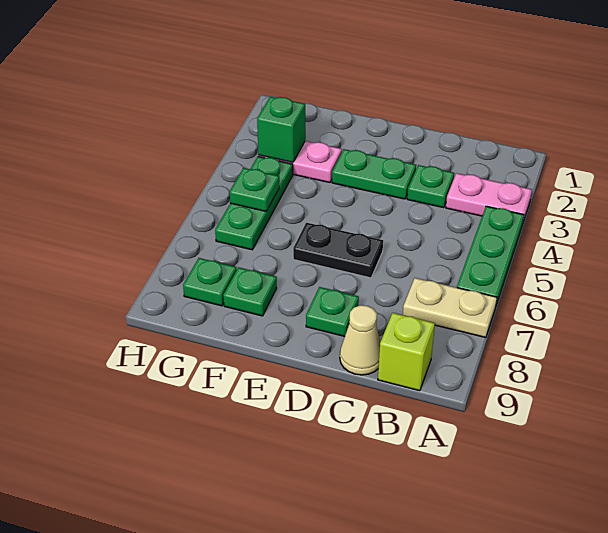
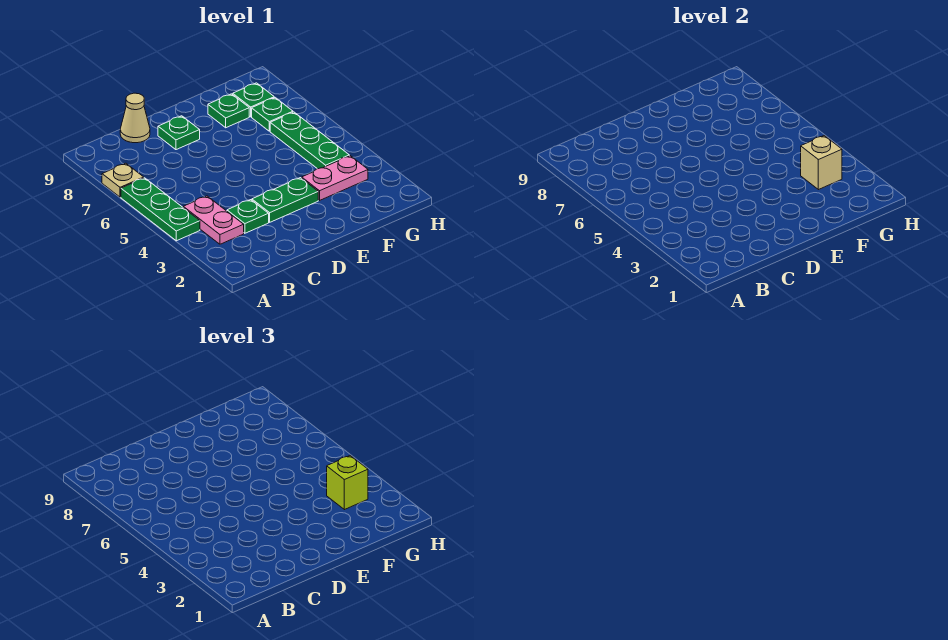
pink 1x2 plate [446,173,532,225] -> pink 1x2 plate turned to [183,196,244,244]
tan 1x2 plate [403,278,497,337] -> tan 1x1 plate [102,163,144,197]
lime 1x1 brick [378,313,435,391] -> lime 1x1 brick moved to [327,456,368,510]
black 1x2 plate [293,223,383,278] -> none
green 1x1 brick [257,97,305,162] -> tan 1x1 brick [801,136,842,190]
green 1x1 plate [230,168,279,211] -> green 1x1 plate moved to [252,98,293,131]

